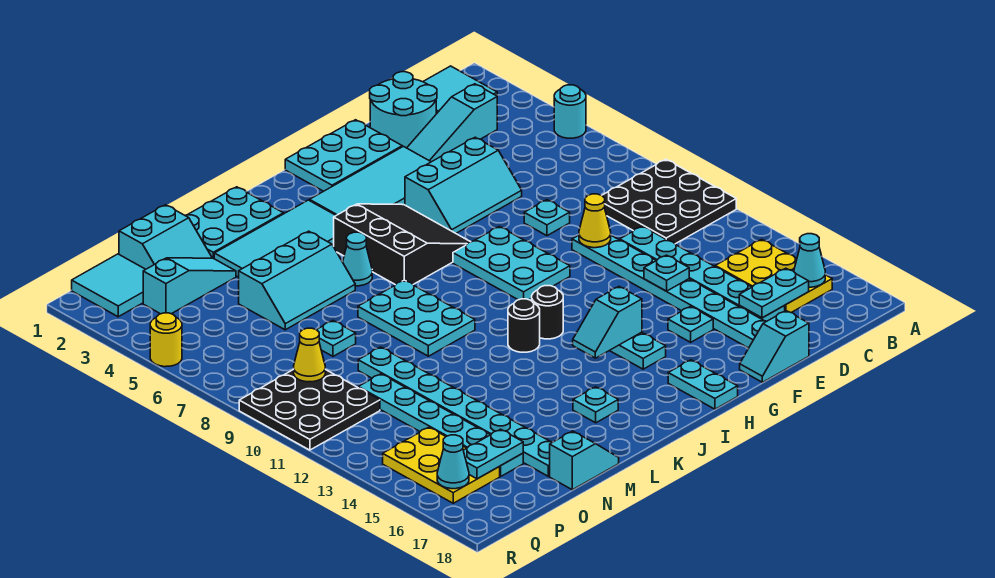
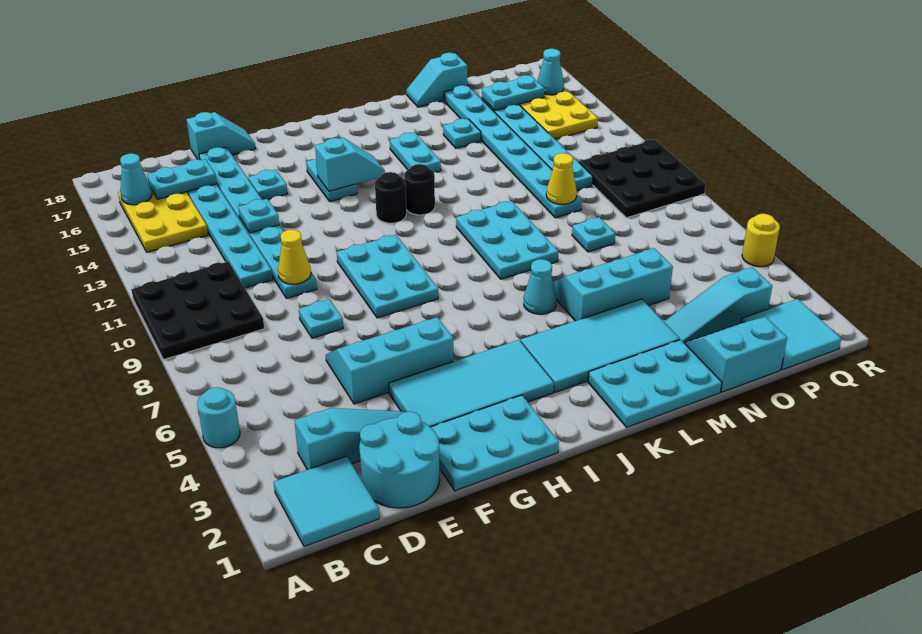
black 3x3 slope [334,204,470,285] -> none
cyan 1x2 plate [668,360,738,409] -> cyan 1x2 plate moved to [390,133,441,172]
cyan 1x1 plate [573,387,618,423] -> cyan 1x1 plate moved to [443,119,481,148]
yellow 1x1 cone [294,328,325,382] -> yellow 1x1 cone moved to [546,153,577,204]

